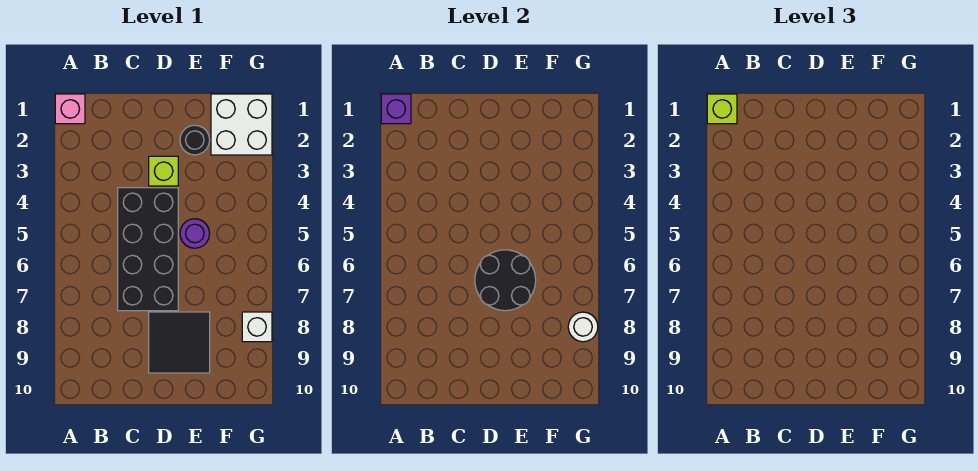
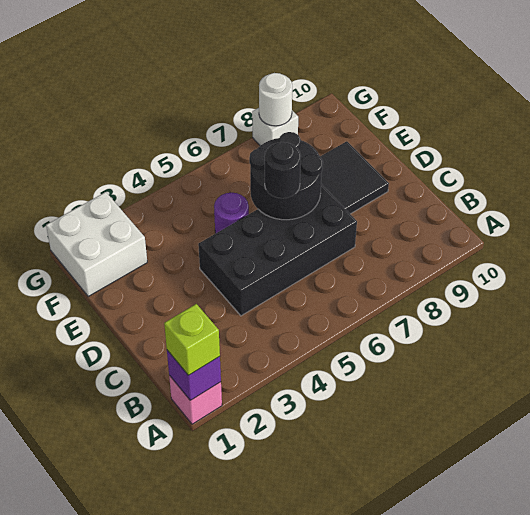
lime 1x1 brick [149,156,178,186] -> none
black 1x1 round brick [180,125,210,155] -> black 1x1 round brick moved to [265,142,301,198]

